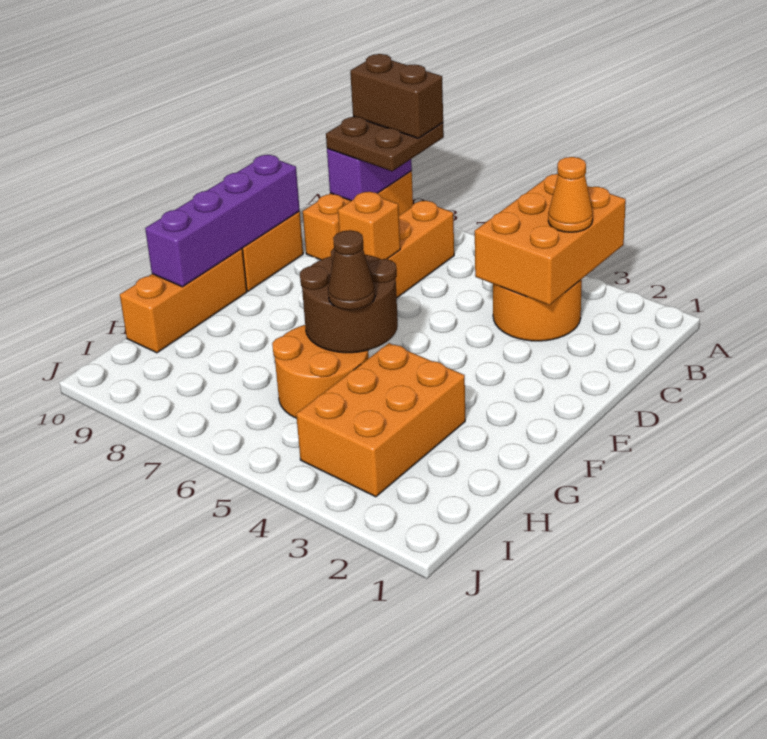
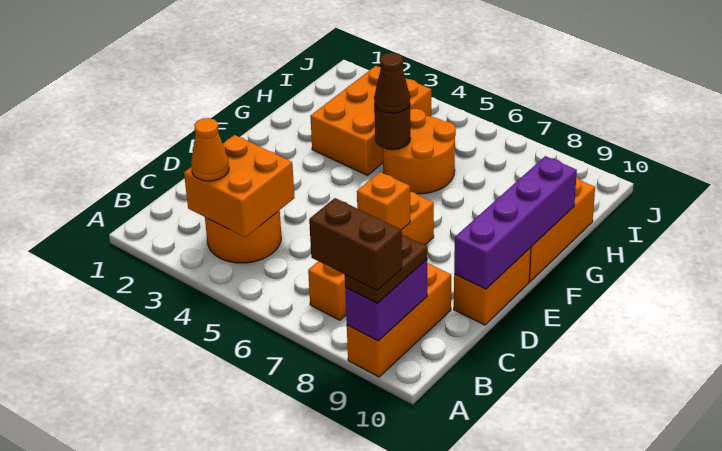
orange 2x3 brick [475,174,626,305] -> orange 2x2 brick [184,135,295,237]
brown 2x2 plate [326,117,444,171] -> brown 1x2 plate [345,235,427,303]
brown 2x2 round brick [300,248,398,353] -> brown 1x1 round brick [374,105,410,150]

